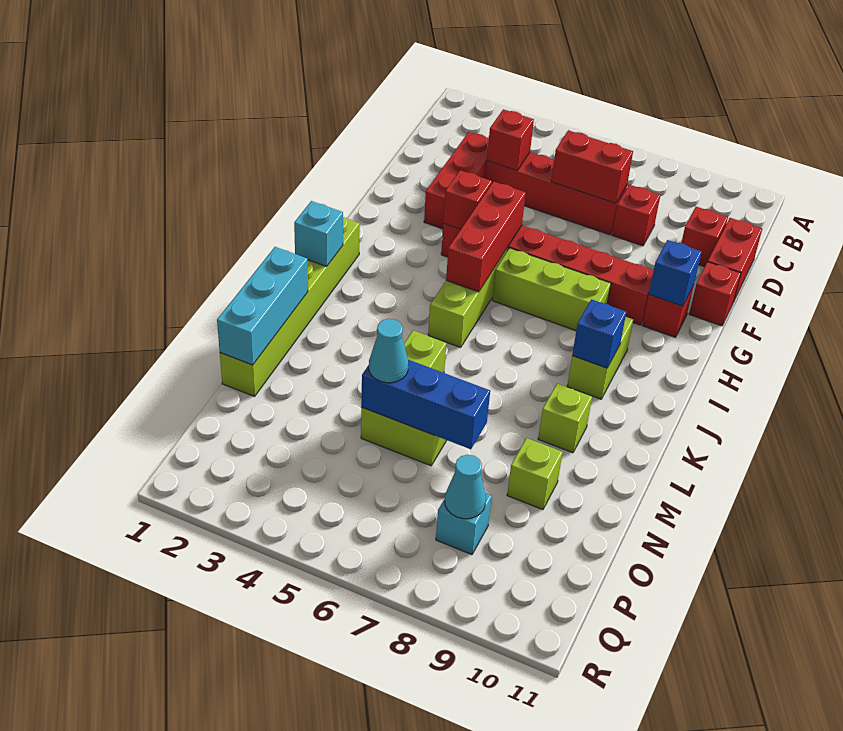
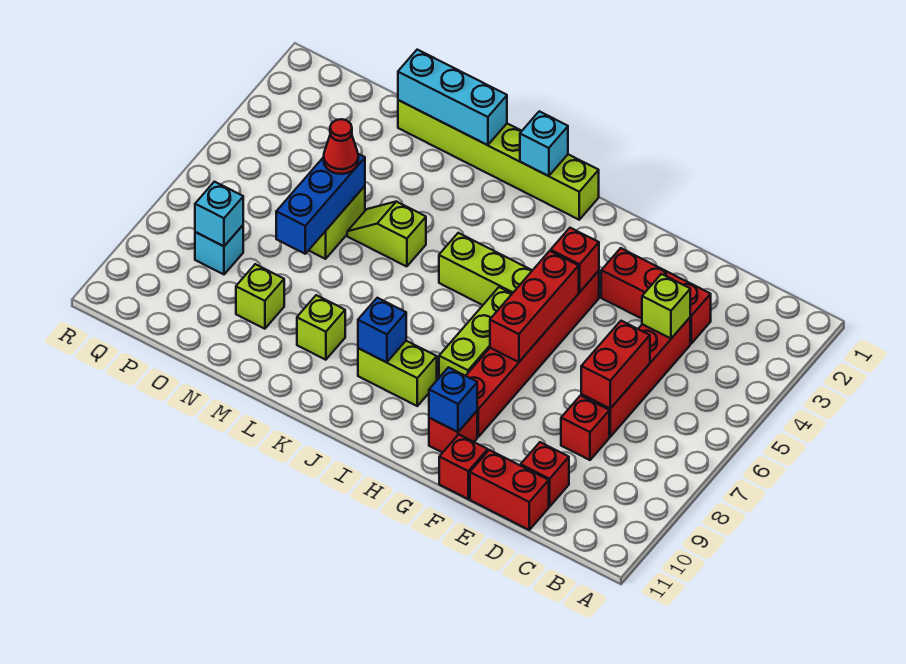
red 1x1 brick [487,109,534,171] -> lime 1x1 brick [642,274,690,339]
red 1x3 brick [446,182,526,292] -> red 1x3 brick turned to [490,251,579,362]
cyan 1x1 cone [369,319,408,383] -> red 1x1 cone [324,119,358,174]
cyan 1x1 cone [445,455,486,519] -> cyan 1x1 brick [195,182,243,246]

